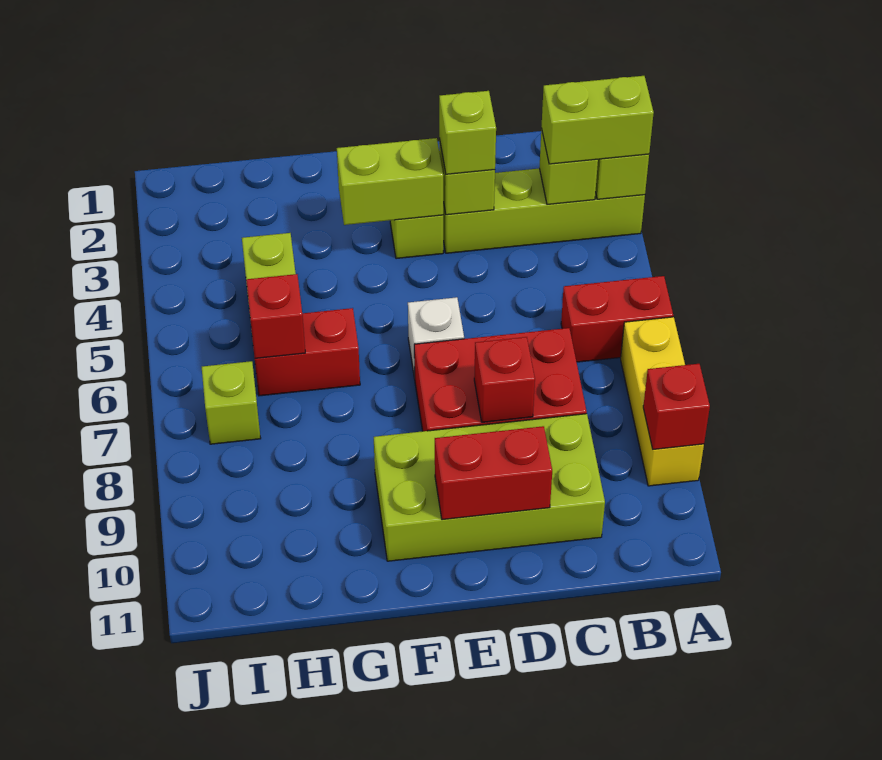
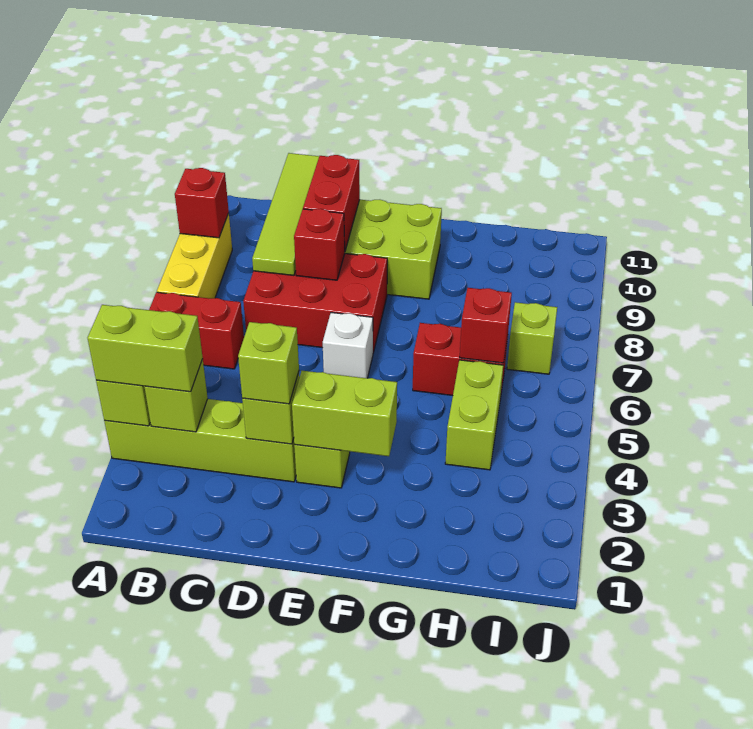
none -> lime 1x4 tile [252,153,319,275]
red 1x2 brick [435,426,552,520] -> red 1x2 brick turned to [303,155,360,250]

